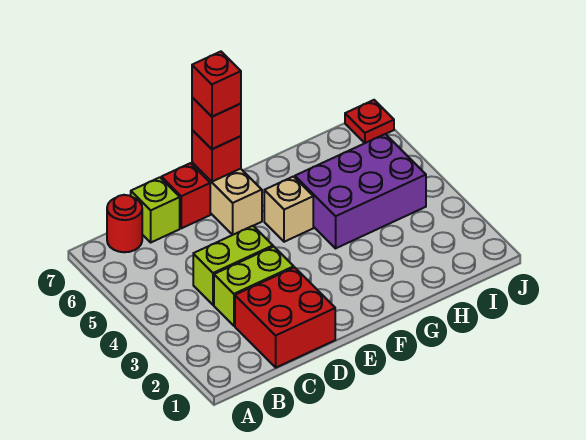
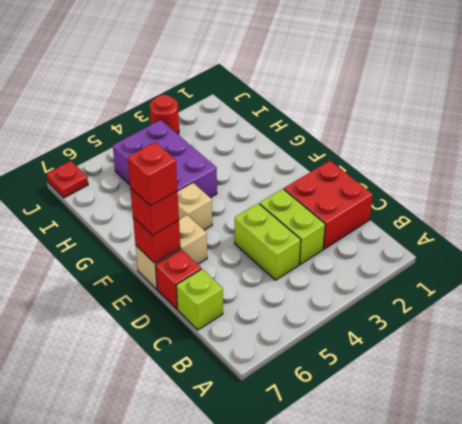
red 1x1 round brick [107,195,142,252] -> red 1x1 round brick moved to [150,95,179,134]

